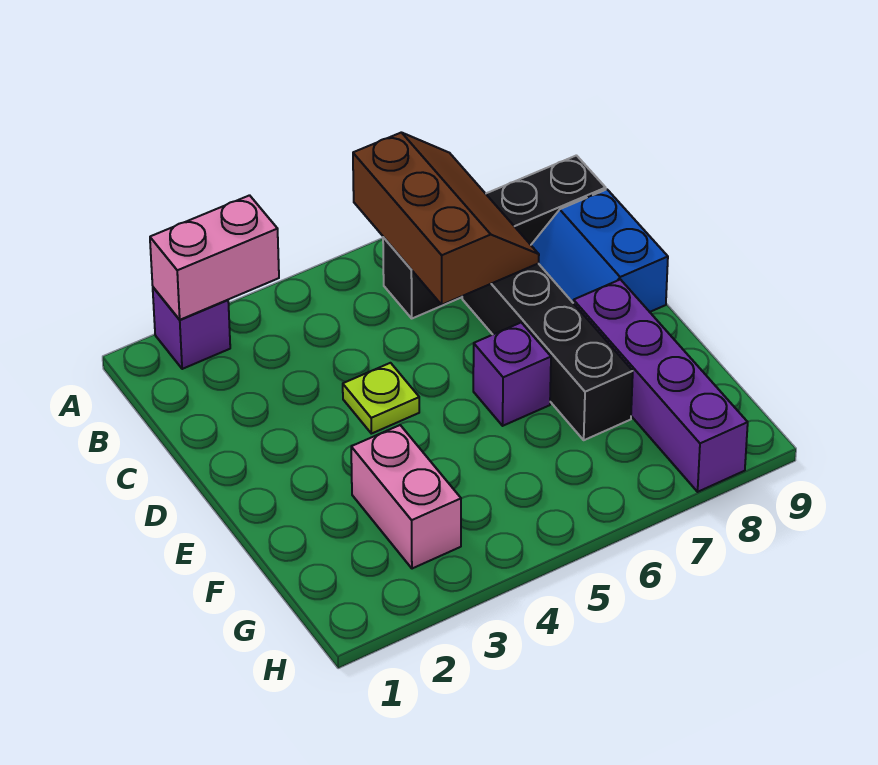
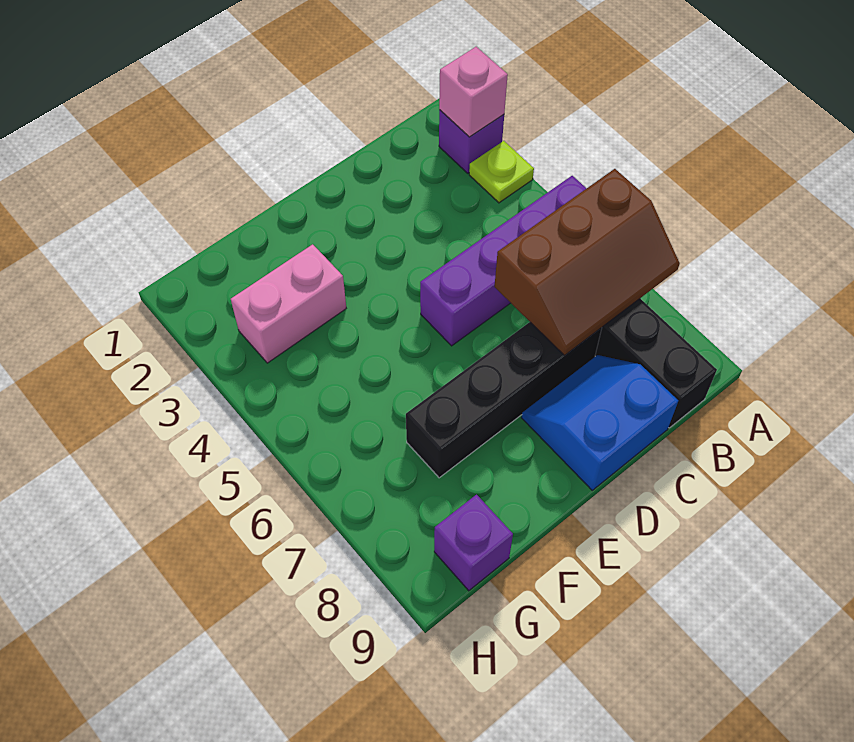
pink 1x2 brick [150,195,279,320] -> pink 1x1 brick [439,47,508,137]
lime 1x1 plate [343,363,419,434] -> lime 1x1 plate moved to [469,141,534,203]
purple 1x1 brick [473,322,551,426] -> purple 1x1 brick moved to [434,495,513,591]
purple 1x4 brick [573,279,748,492] -> purple 1x4 brick moved to [420,176,587,346]

